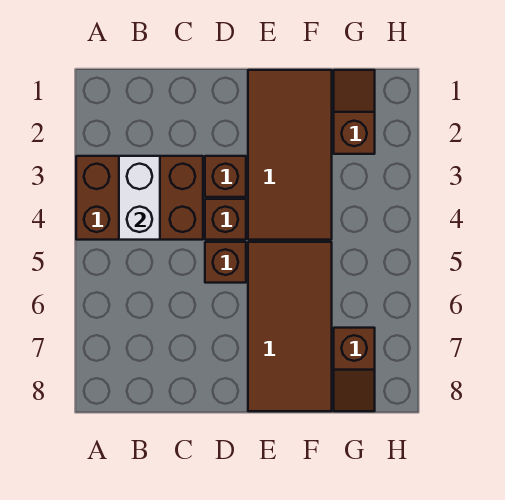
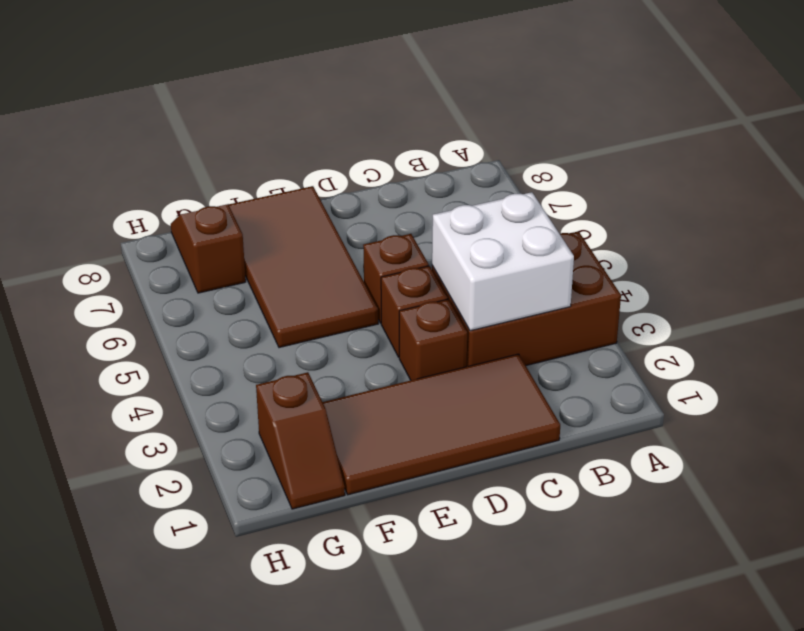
white 1x2 brick [119,156,160,240] -> white 2x2 brick [432,192,574,331]
brown 2x4 tile [248,70,332,240] -> brown 2x4 tile turned to [323,354,560,495]

